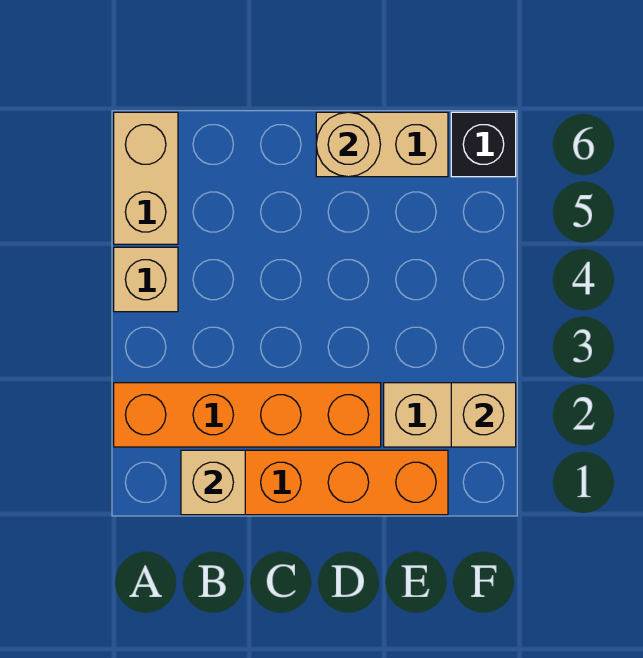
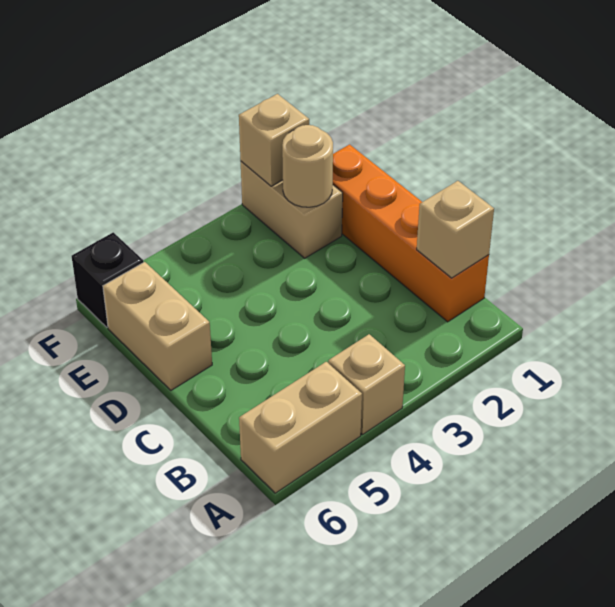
orange 1x4 brick [114,383,381,447] -> none
tan 1x1 round brick [316,112,381,177] -> tan 1x1 round brick moved to [282,125,333,207]

